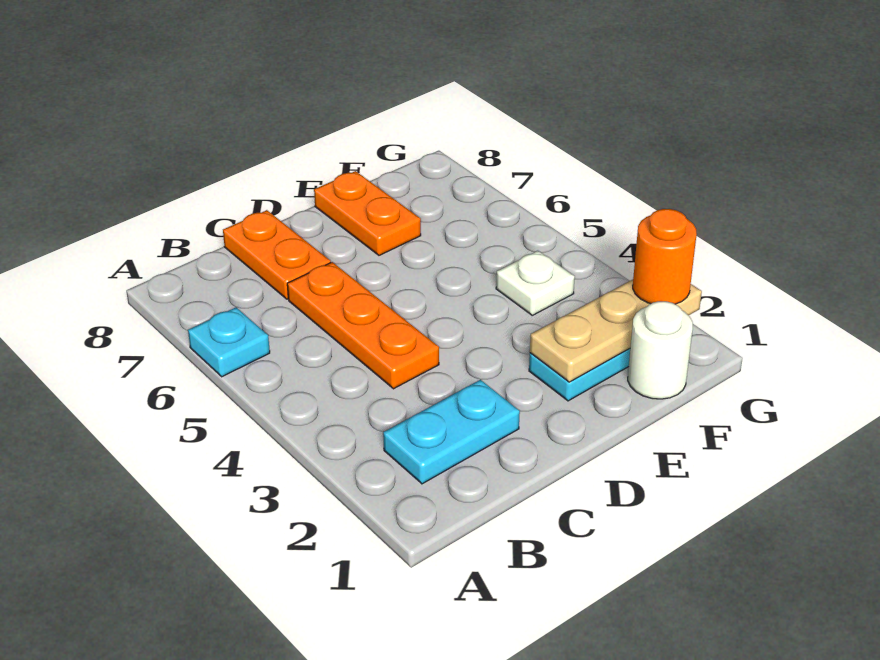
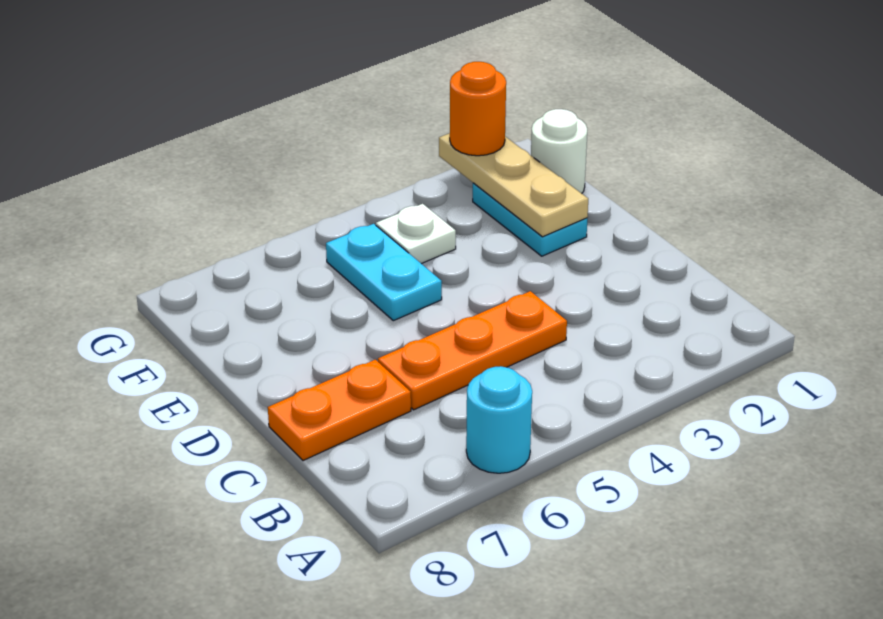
cyan 1x1 plate [188,307,270,377] -> cyan 1x1 round brick [466,366,532,473]
cyan 1x2 plate [383,380,520,484] -> cyan 1x2 plate moved to [326,224,442,321]
orange 1x2 plate [314,171,421,255] -> none

